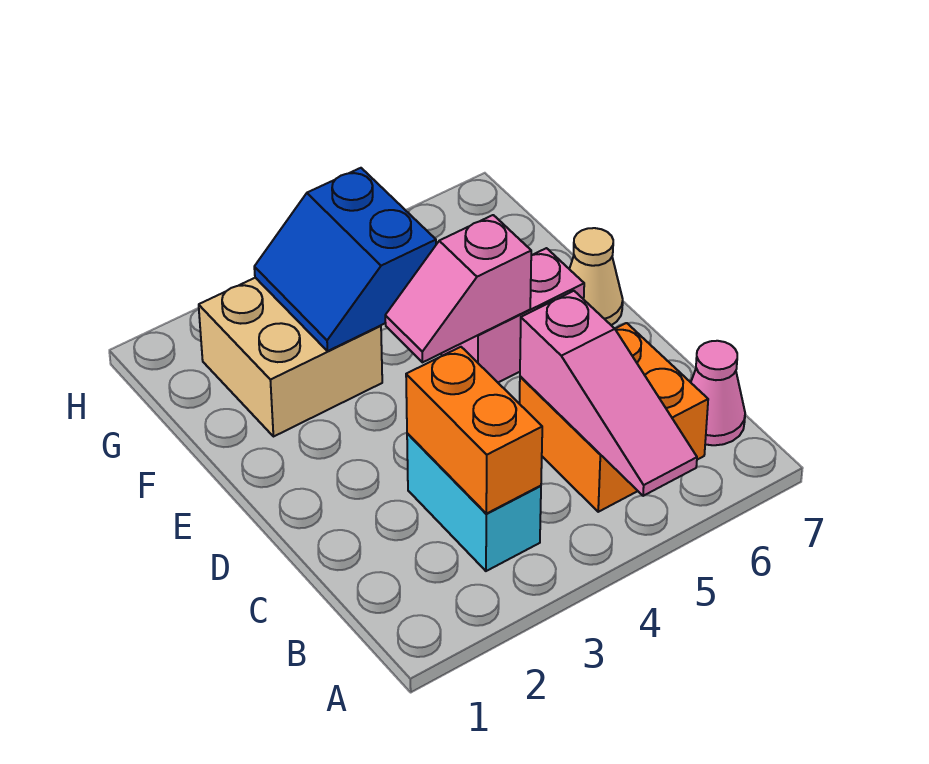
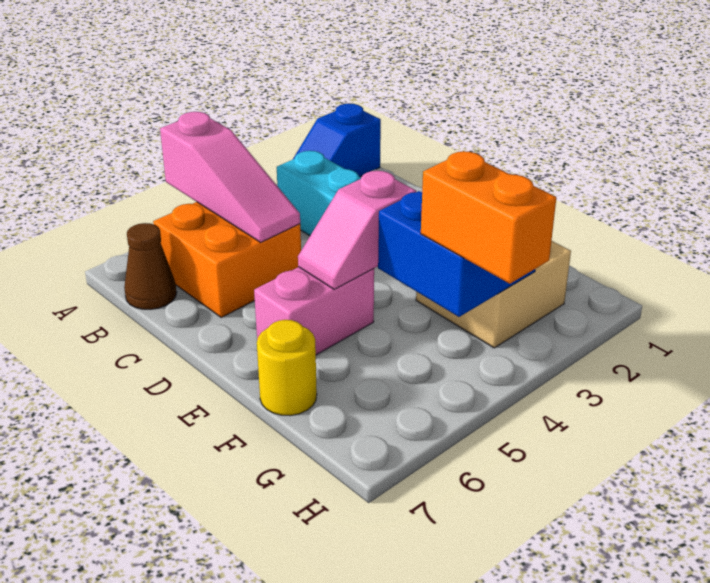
none -> blue 1x2 slope [293,104,381,177]
pink 1x3 slope [520,291,697,496] -> pink 1x3 slope turned to [160,112,300,242]
orange 1x2 brick [406,347,542,514] -> orange 1x2 brick moved to [421,151,556,284]
pink 1x1 cone [691,341,745,445] -> brown 1x1 cone [124,223,177,309]
pink 1x2 slope [385,215,531,362] -> pink 1x2 slope turned to [298,171,416,289]
tan 1x1 cone [570,228,623,325] -> none
none -> yellow 1x1 round brick [257,320,317,416]

